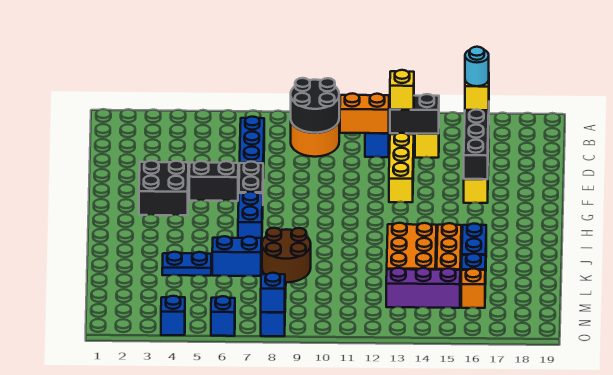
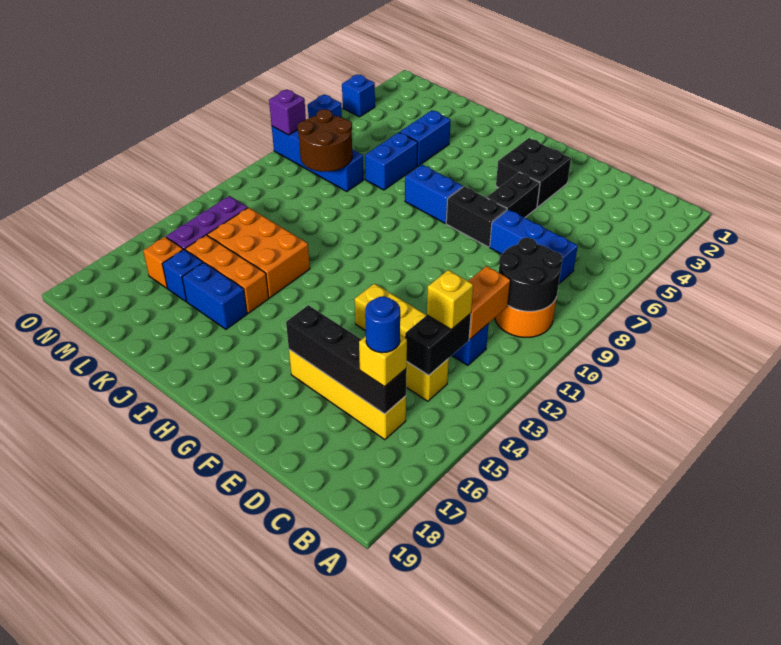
cyan 1x1 round brick [465,47,489,86] -> blue 1x1 round brick [365,297,400,353]
blue 1x2 plate [162,252,212,276] -> blue 1x2 brick [400,110,451,166]
blue 1x1 brick [261,273,285,312] -> purple 1x1 brick [269,89,306,135]

